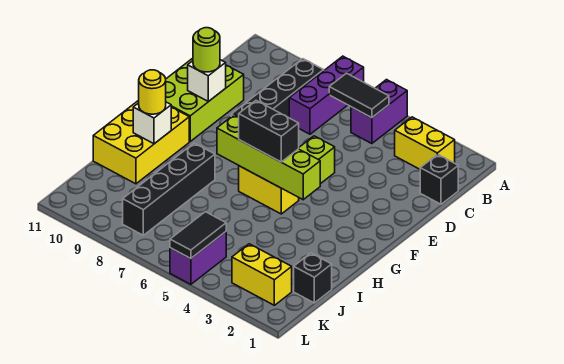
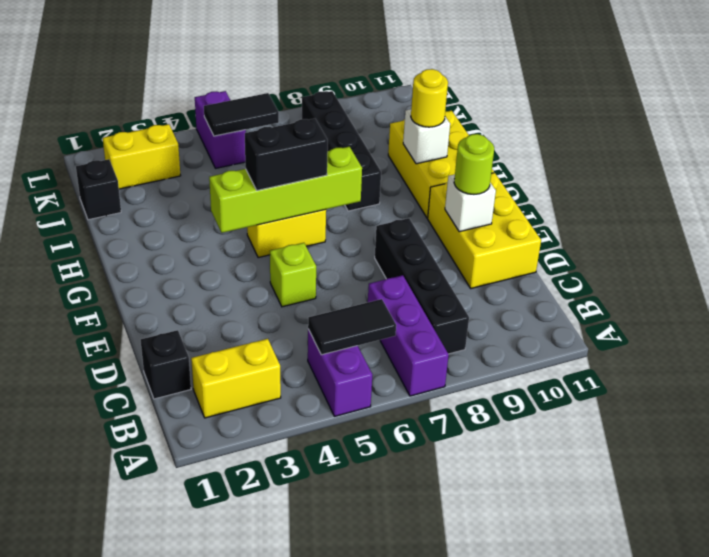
lime 2x3 brick [166,58,244,141] -> yellow 2x3 brick [428,173,541,288]
black 1x2 tile [170,212,226,259] -> black 1x2 tile turned to [204,93,279,136]

